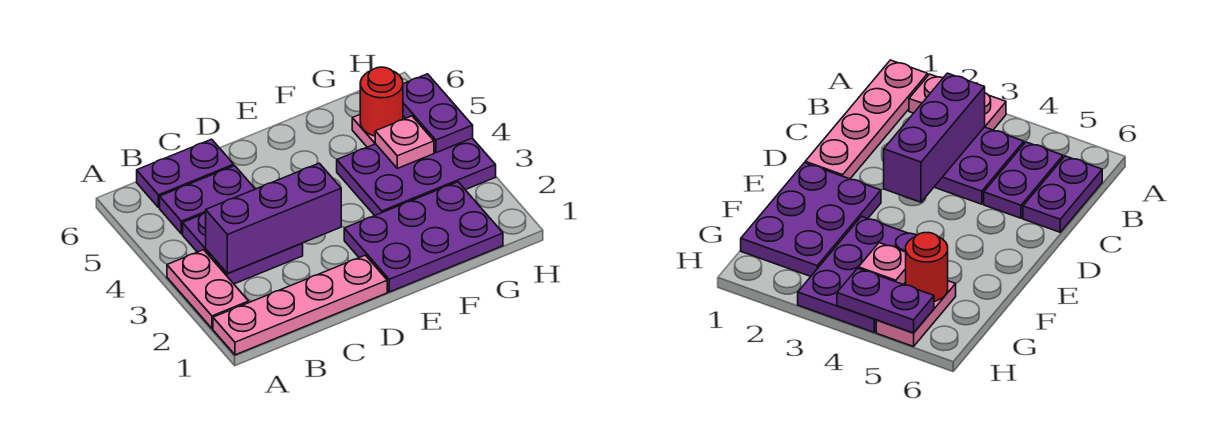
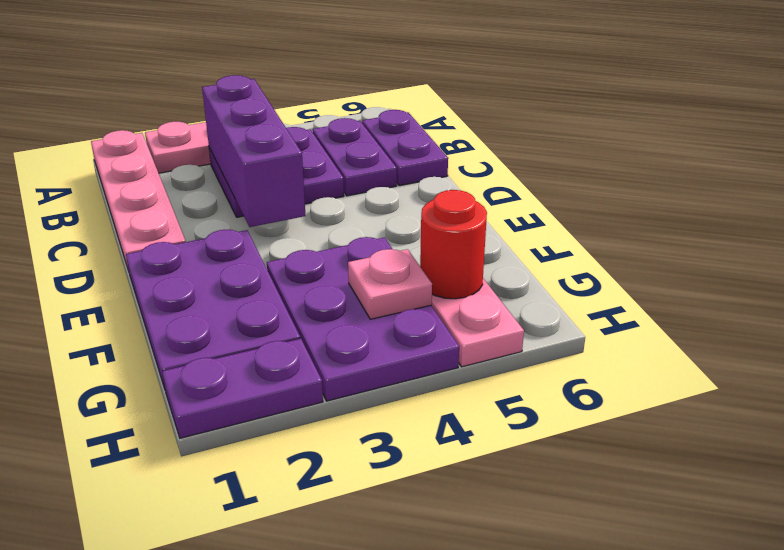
purple 1x2 plate [403,74,473,153] -> purple 1x2 plate moved to [162,339,323,438]

